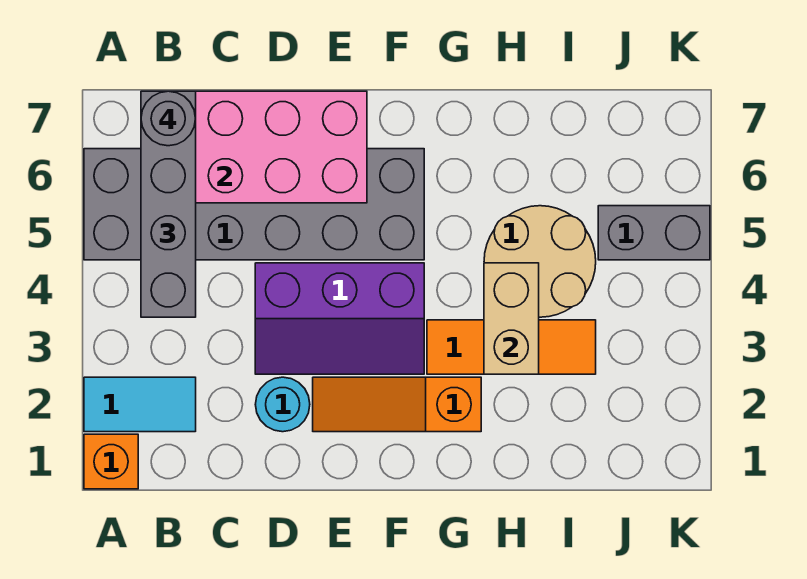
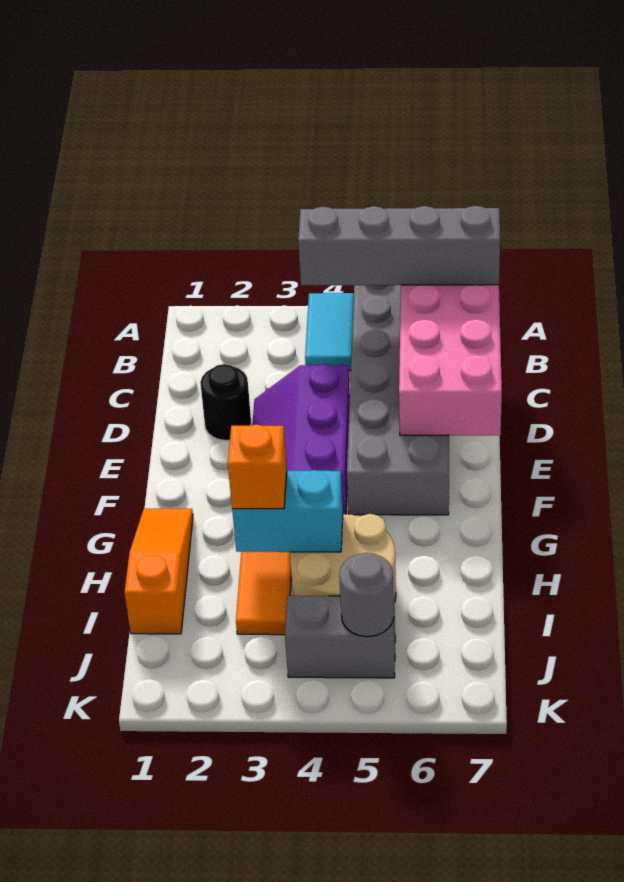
orange 1x1 brick [84,434,138,489] -> orange 1x1 brick moved to [228,425,287,509]
cyan 1x2 tile [84,377,196,432] -> cyan 1x2 tile moved to [305,293,354,371]
grey 1x1 round brick [141,91,196,146] -> grey 1x1 round brick moved to [339,553,394,637]
cyan 1x1 round brick [255,377,310,432] -> black 1x1 round brick [200,364,251,440]
orange 1x3 slope [313,377,481,432] -> orange 1x3 slope moved to [124,509,193,634]
tan 1x2 brick [484,263,539,374] -> cyan 1x2 brick [232,470,343,552]
grey 1x2 brick [598,206,710,260] -> grey 1x2 brick turned to [285,596,395,678]

